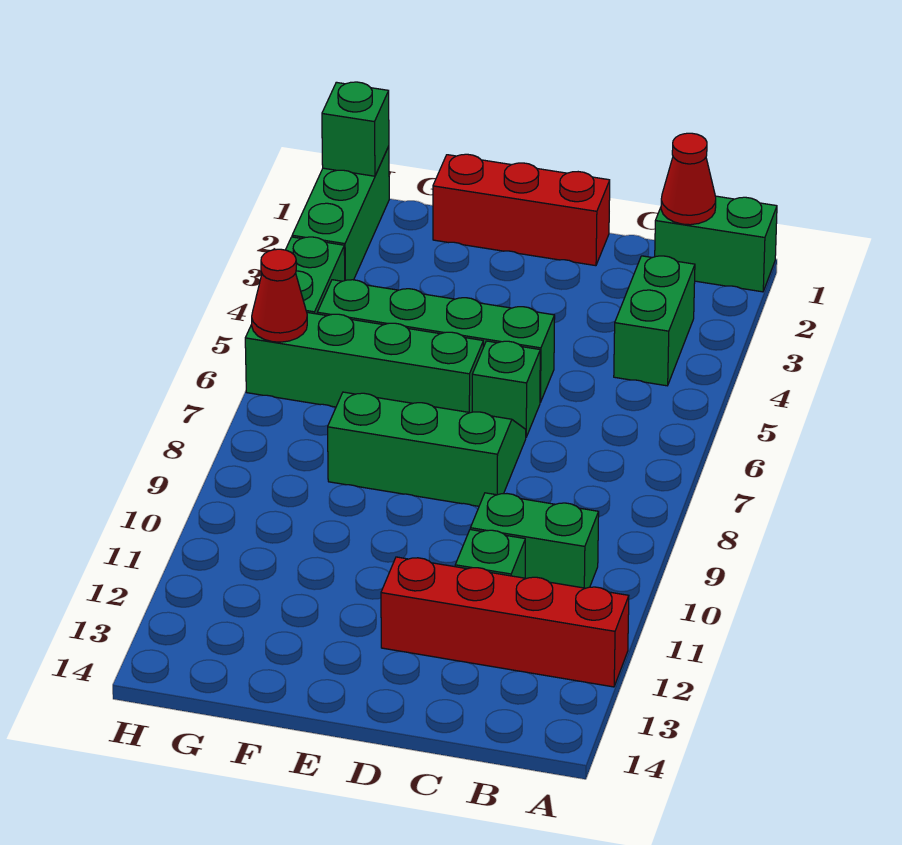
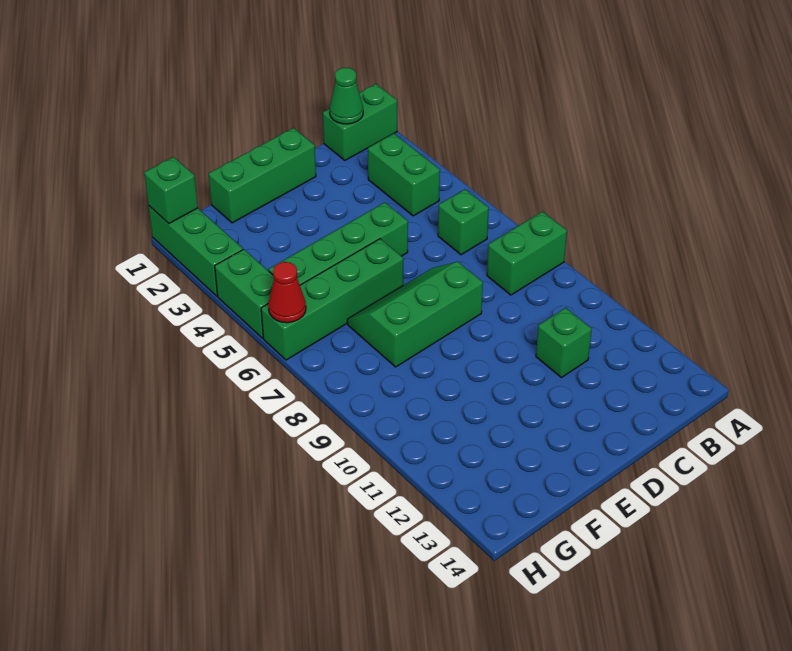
red 1x4 brick [381,557,629,687] -> none
red 1x1 cone [661,133,716,225] -> green 1x1 cone [330,68,363,124]
green 1x2 brick [470,493,599,588] -> green 1x2 brick moved to [487,212,567,295]
red 1x3 brick [433,154,610,266] -> green 1x3 brick [209,128,316,223]
green 1x1 brick [472,341,540,437] -> green 1x1 brick moved to [438,189,489,255]

